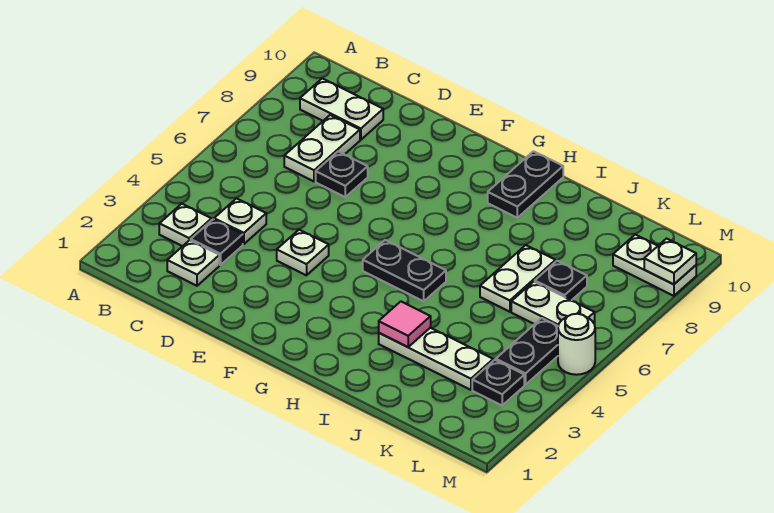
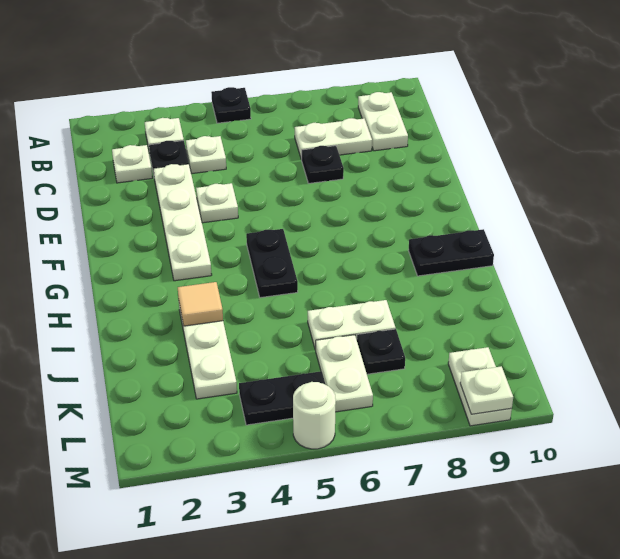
none -> white 1x4 plate [153,164,212,281]
pink 1x1 tile [379,301,431,347] -> tan 1x1 tile [178,282,223,326]
black 1x1 plate [472,360,524,405] -> black 1x1 plate moved to [211,87,251,123]

